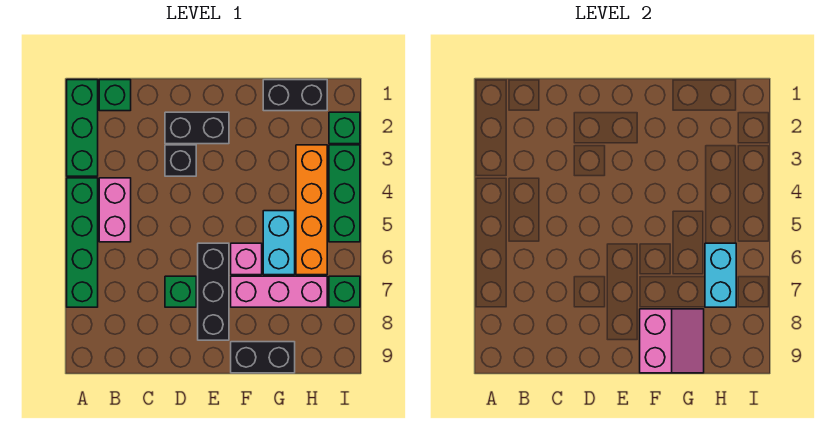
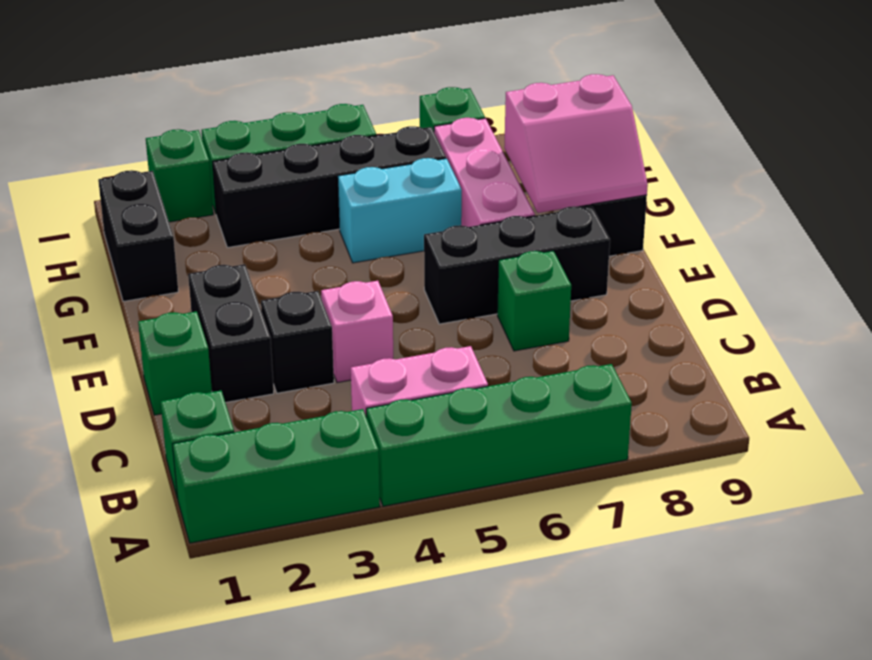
none -> green 1x1 brick [138,311,212,415]
pink 1x1 brick [231,243,262,275] -> pink 1x1 brick moved to [321,281,393,383]
pink 2x2 slope [640,309,704,373] -> pink 2x2 slope turned to [504,74,648,213]
orange 1x4 brick [296,145,327,275] -> black 1x4 brick [213,126,446,248]
cyan 1x2 brick [705,243,736,307] -> none

